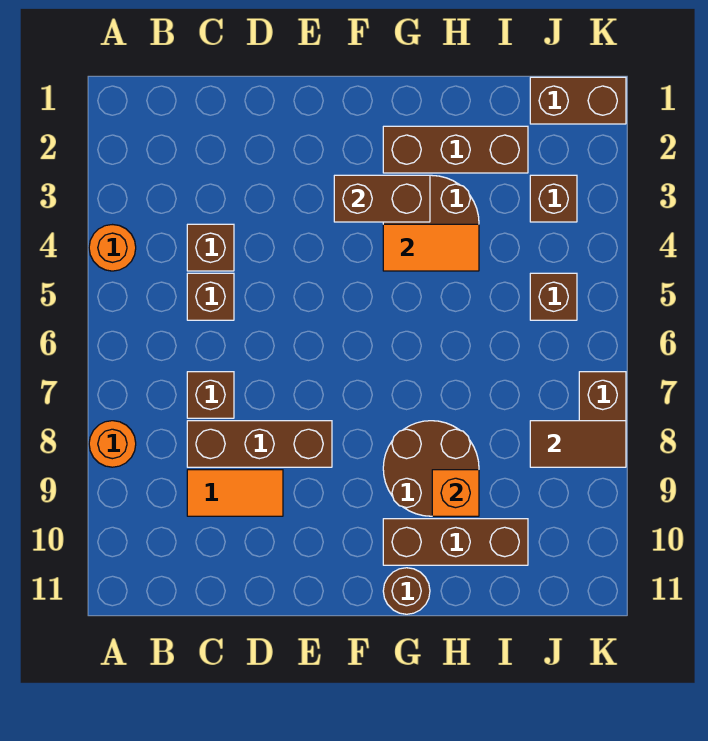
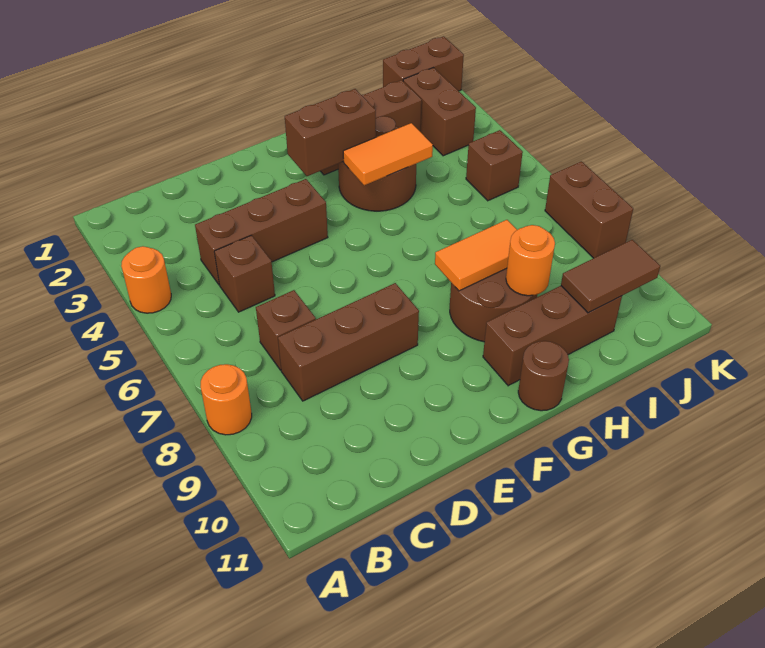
brown 1x1 brick [187,224,234,271] -> brown 1x3 brick [195,179,328,285]
orange 1x2 tile [187,470,283,516] -> orange 1x2 tile moved to [435,220,517,291]
orange 1x1 brick [432,470,479,516] -> orange 1x1 round brick [506,225,555,296]
brown 1x1 brick [530,175,577,222] -> brown 1x2 brick [403,68,476,156]
brown 1x2 tile [530,421,626,467] -> brown 1x2 tile moved to [561,240,660,313]

